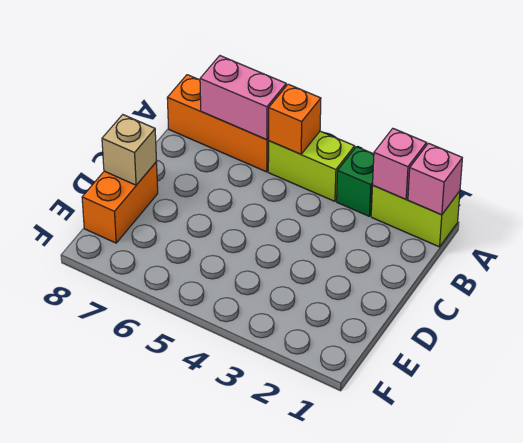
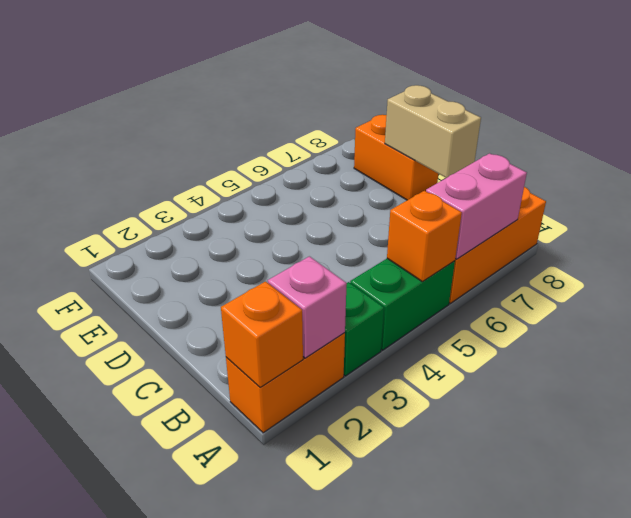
lime 1x2 brick [371,186,460,247] -> orange 1x2 brick [226,333,345,433]
pink 1x1 brick [408,143,462,215] -> orange 1x1 brick [221,282,303,387]
lime 1x2 brick [268,131,355,201] -> green 1x2 brick [350,259,455,350]
tan 1x1 brick [102,115,157,185] -> tan 1x2 brick [385,85,481,178]

